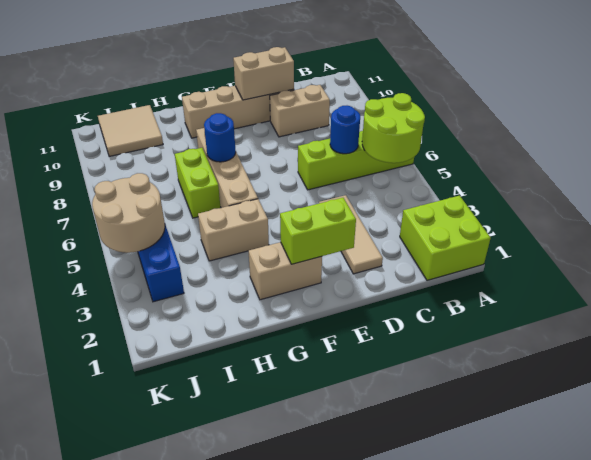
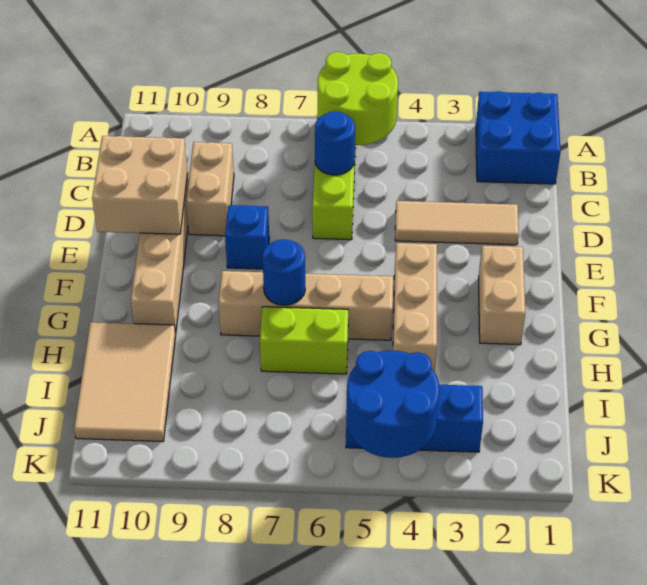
lime 2x2 brick [400,196,491,280] -> blue 2x2 brick [476,91,561,184]
tan 1x2 brick [233,47,294,100] -> tan 2x2 brick [92,136,188,234]
lime 1x2 brick [280,198,356,264] -> none
none -> blue 1x1 brick [225,205,269,269]
tan 1x2 brick [198,199,269,261] -> tan 1x3 brick [393,243,437,372]
tan 2x2 tile [98,105,163,157] -> tan 2x3 tile [74,322,176,442]
tan 2x2 round brick [92,173,165,253] -> blue 2x2 round brick [346,351,440,458]

